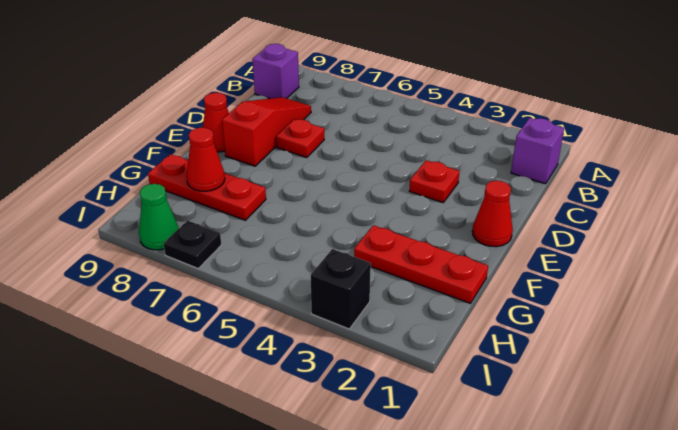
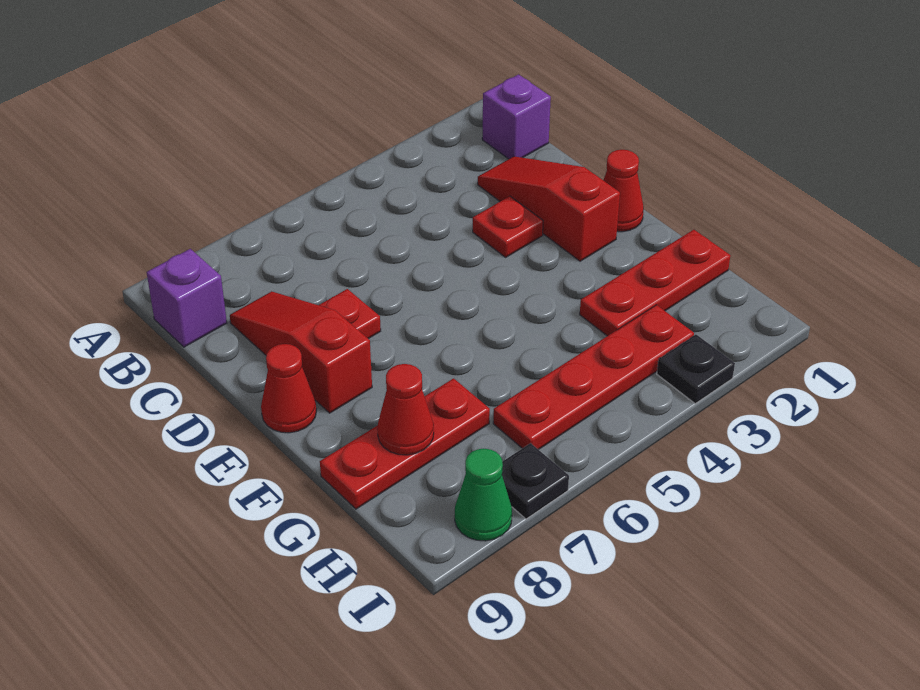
none -> red 1x3 slope [478,156,620,261]
none -> red 1x4 plate [493,305,694,450]
black 1x1 brick [311,249,371,329] -> black 1x1 plate [657,335,735,403]

